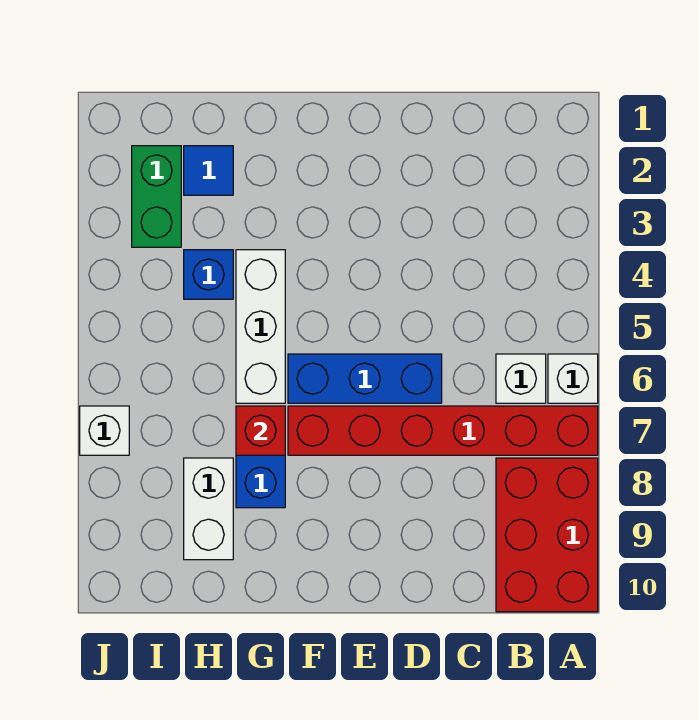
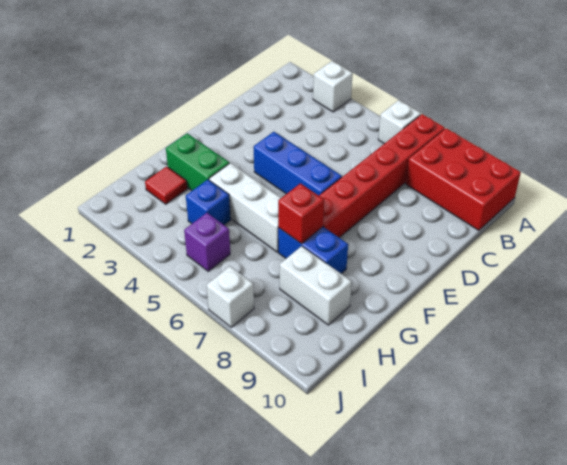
white 1x1 brick [496,354,546,403] -> white 1x1 brick moved to [313,61,353,112]
blue 1x3 brick [288,354,442,403] -> blue 1x3 brick turned to [254,132,342,195]
blue 1x1 tile [184,146,233,195] -> red 1x1 tile [145,166,187,204]
green 1x2 brick [132,146,181,247] -> green 1x2 brick moved to [166,133,229,190]
none -> purple 1x1 brick [184,213,230,271]

